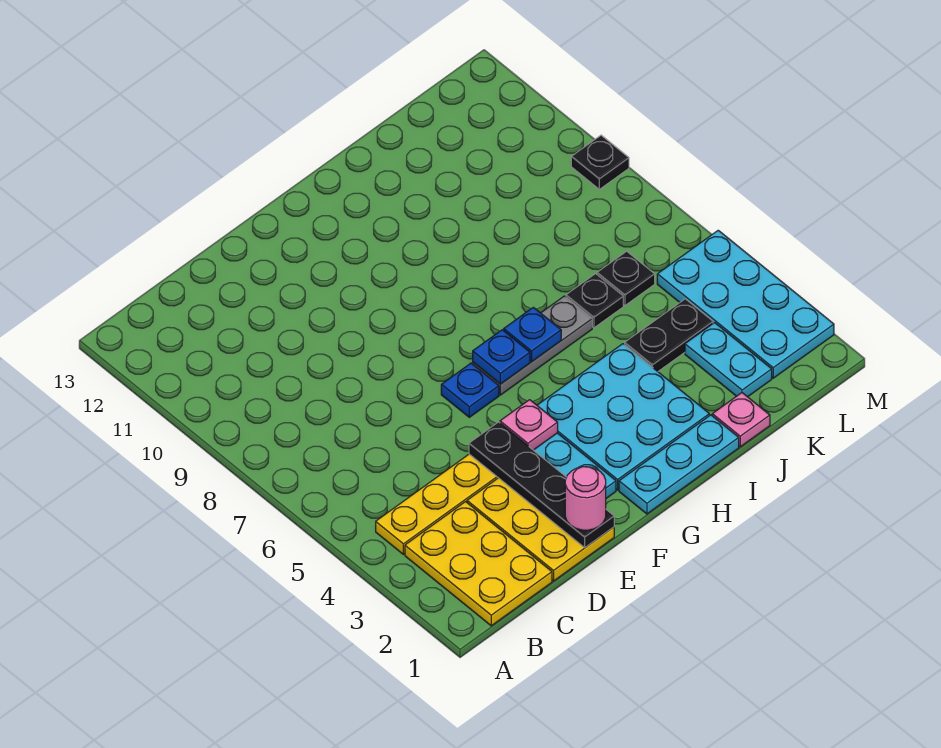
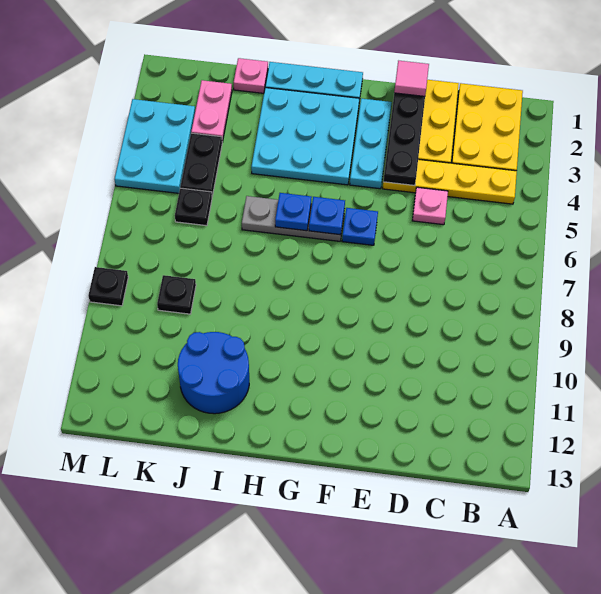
pink 1x1 round brick [565,467,606,530] -> pink 1x1 tile [394,61,429,96]
pink 1x1 plate [500,400,558,450] -> pink 1x1 plate moved to [412,187,448,225]
none -> blue 2x2 round brick [178,332,249,414]
black 1x2 plate [625,299,713,371] -> black 1x2 plate turned to [180,133,222,196]
black 1x1 plate [566,274,623,328] -> black 1x1 plate moved to [157,275,196,314]
cyan 1x2 plate [685,323,772,397] -> pink 1x2 plate [191,80,232,142]
cyan 2x4 plate [657,230,834,378] -> cyan 2x3 plate [115,99,195,193]

